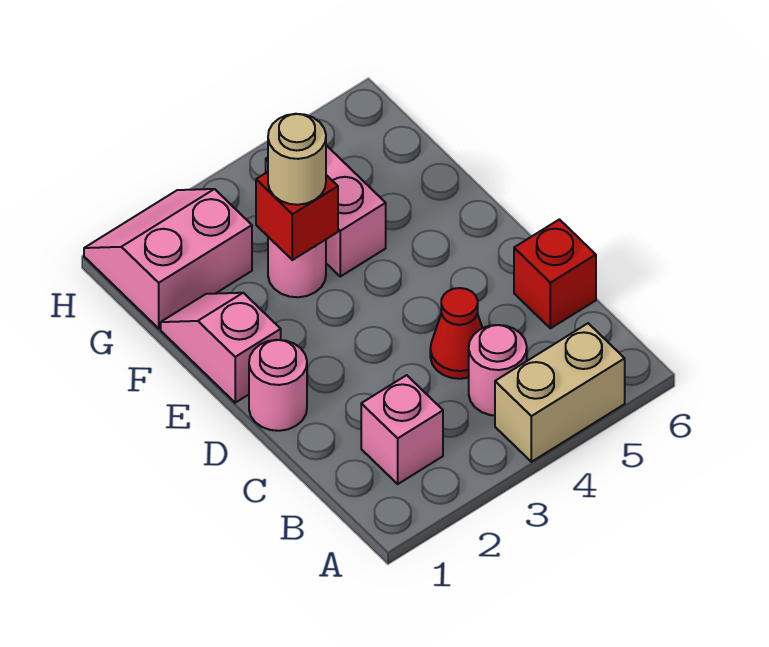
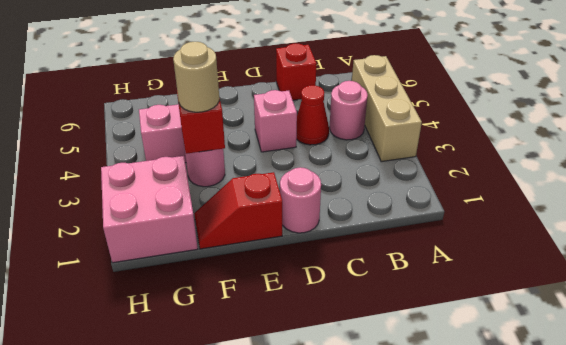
tan 1x2 brick [495,323,625,462] -> tan 1x3 brick [352,55,422,162]
pink 1x1 brick [361,375,443,484] -> pink 1x1 brick moved to [254,90,297,152]
pink 1x2 slope [161,293,281,403] -> red 1x2 slope [194,172,282,249]
pink 2x2 slope [84,189,252,328] -> pink 2x2 brick [101,156,198,263]

